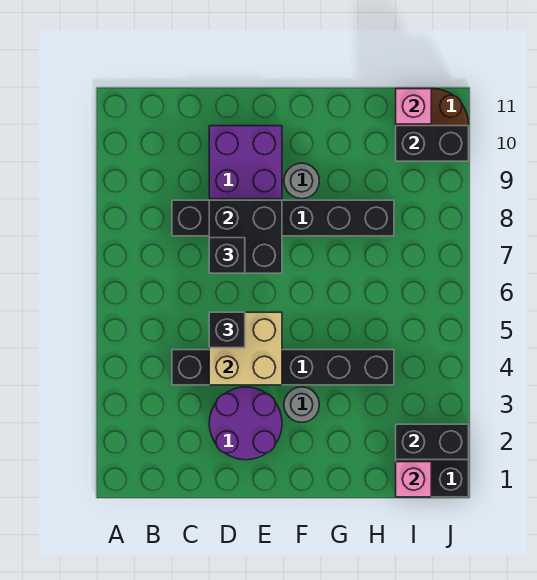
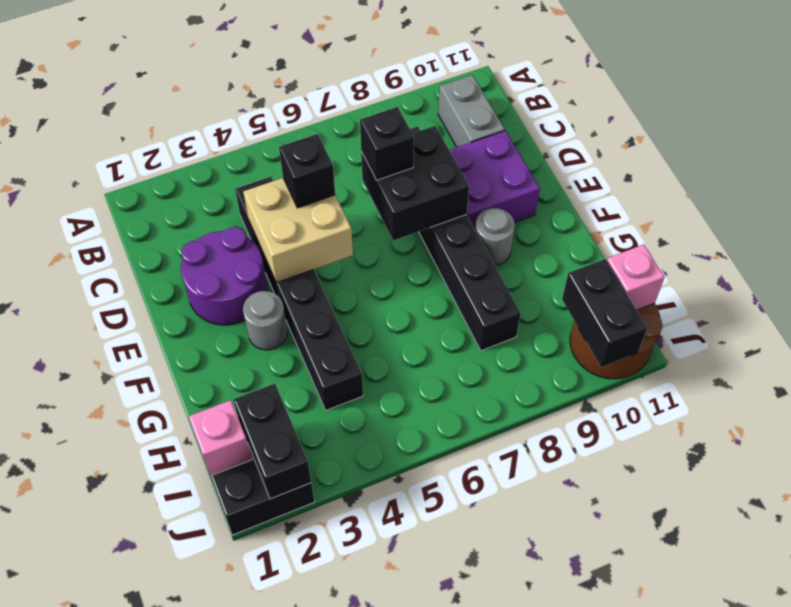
none -> grey 1x2 brick [438,75,505,147]

